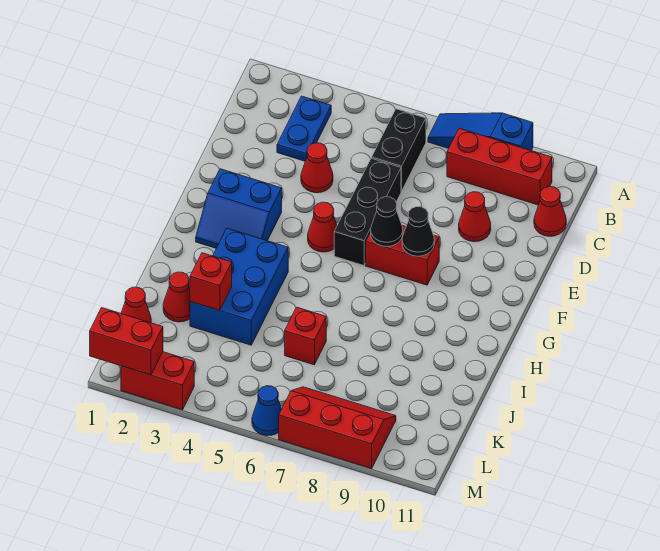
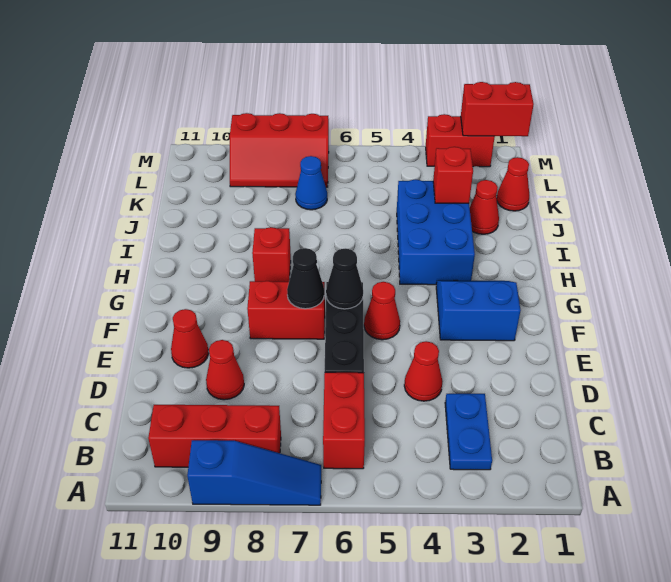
black 1x2 brick [372,109,426,191] -> red 1x2 brick [323,372,365,469]
red 1x1 cone [534,187,566,236] -> red 1x1 cone moved to [171,309,209,368]
black 1x1 cone [402,207,434,256] -> black 1x1 cone moved to [326,248,363,309]
red 1x1 brick [285,307,326,365] -> red 1x1 brick moved to [252,227,291,282]
blue 1x1 cone [252,386,281,436] -> blue 1x1 cone moved to [295,156,327,210]

